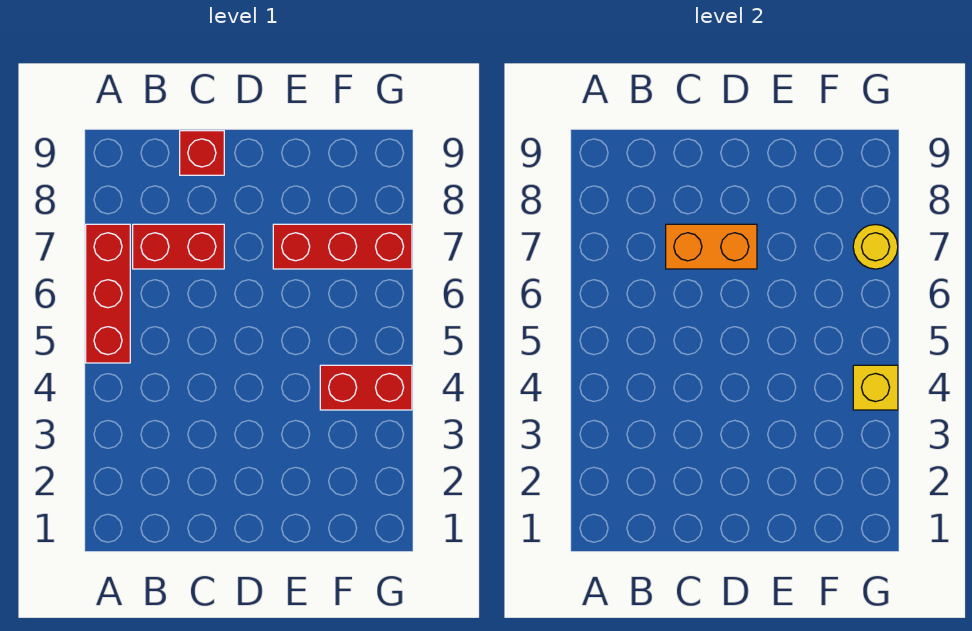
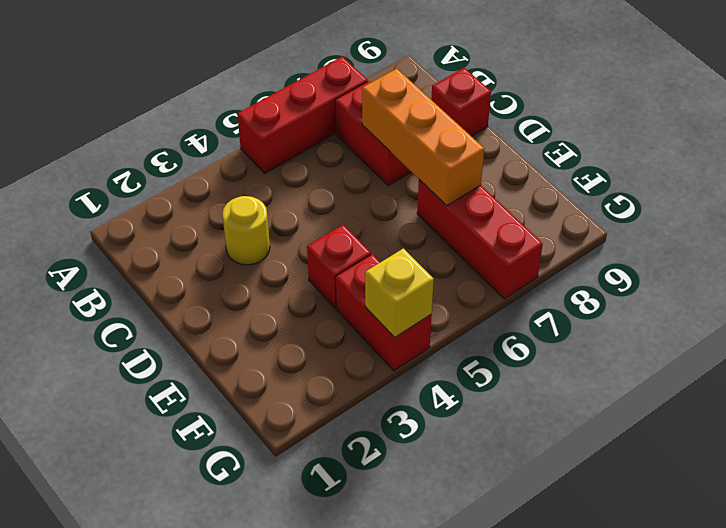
orange 1x2 brick [666,224,757,269] -> orange 1x3 brick [362,69,484,206]
none -> red 1x1 brick [307,225,371,308]
yellow 1x1 round brick [853,225,898,269] -> yellow 1x1 round brick moved to [222,196,270,265]

